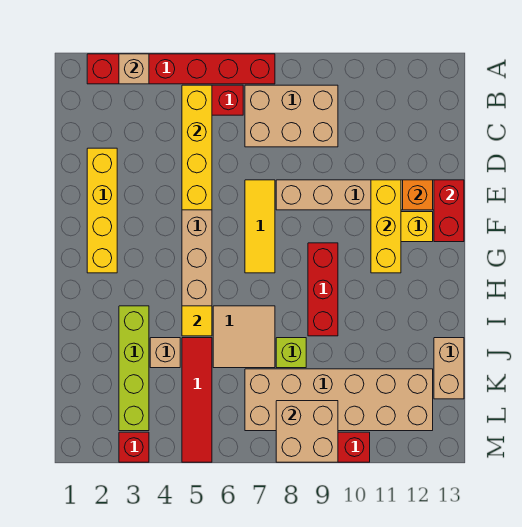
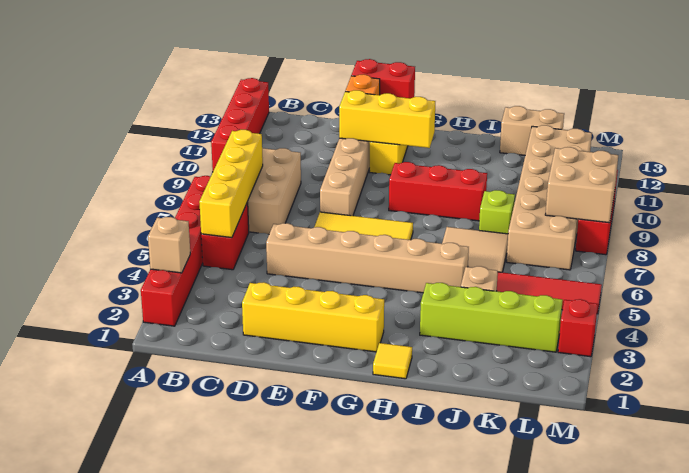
none -> red 1x4 brick [211,78,269,171]
yellow 1x4 brick [182,85,212,210] -> yellow 1x4 brick turned to [199,130,263,238]
yellow 1x1 tile [182,306,212,336] -> yellow 1x1 tile moved to [373,343,412,379]

